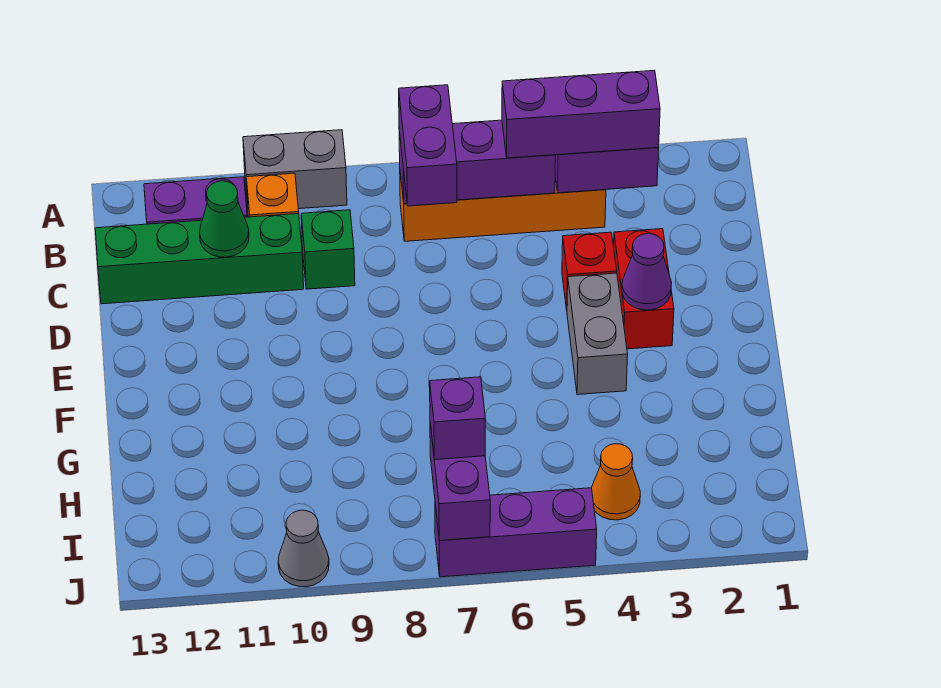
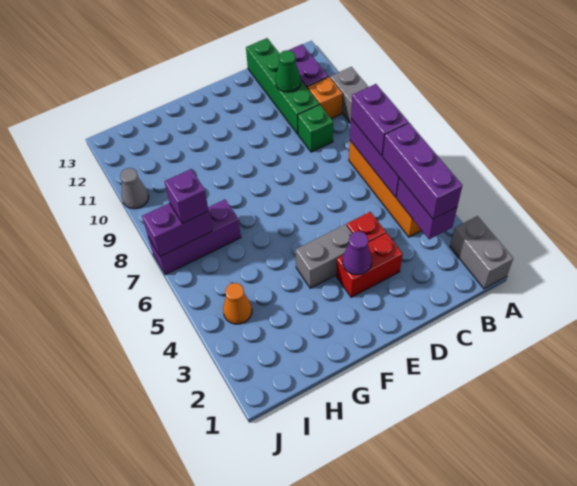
none -> grey 1x2 brick [450,216,513,289]
purple 1x2 brick [399,85,457,206] -> purple 1x2 brick turned to [351,84,408,156]
purple 1x3 brick [435,488,597,577] -> purple 1x3 brick turned to [148,199,241,275]

